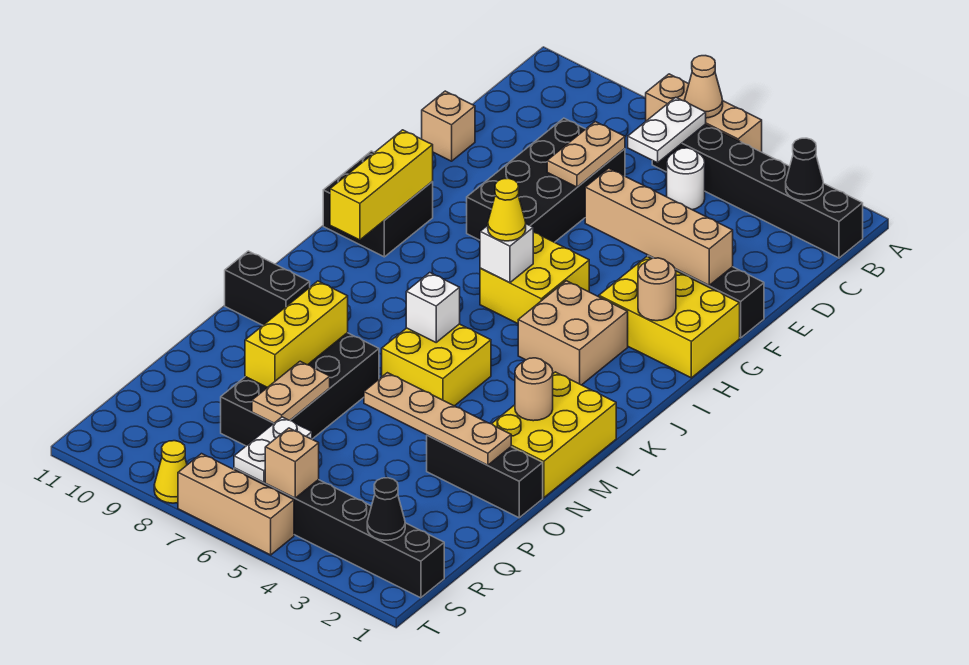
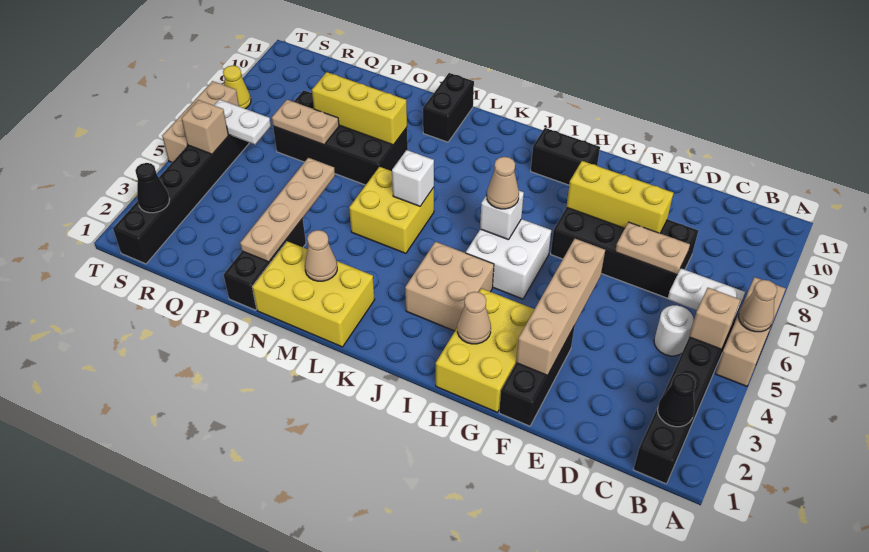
tan 1x1 brick [422,91,475,161] -> tan 1x1 brick moved to [689,288,740,349]
tan 1x1 round brick [638,258,676,321] -> tan 1x1 cone [457,292,491,344]
yellow 2x2 brick [480,232,589,324] -> white 2x2 brick [466,219,551,299]
black 2x2 brick [323,151,433,257] -> black 1x2 brick [531,128,600,185]
yellow 1x3 brick [330,130,433,240] -> yellow 1x3 brick moved to [566,161,673,233]
yellow 1x1 cone [488,178,526,241] -> tan 1x1 cone [487,157,519,209]
tan 1x1 round brick [515,358,553,421] -> tan 1x1 cone [305,230,337,281]

